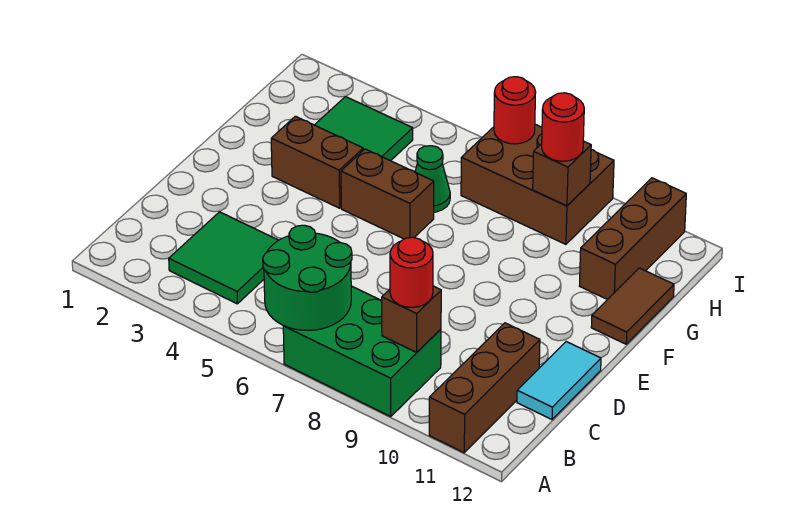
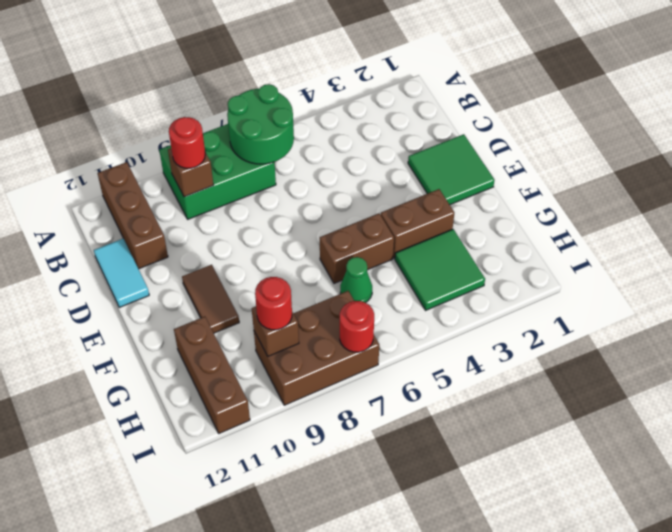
green 2x2 tile [169,212,279,304] -> green 2x2 tile moved to [408,134,494,205]
brown 1x2 tile [591,268,674,344] -> brown 1x2 tile moved to [182,265,239,333]

